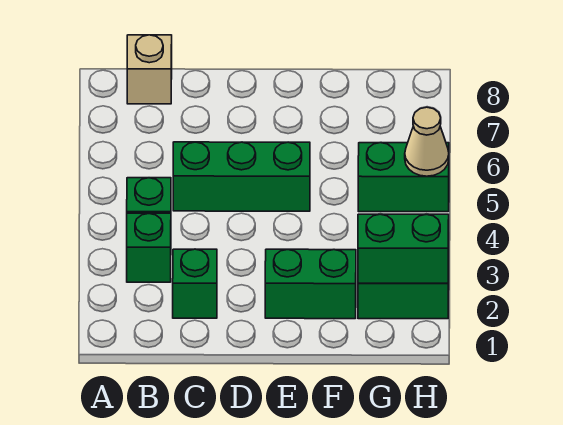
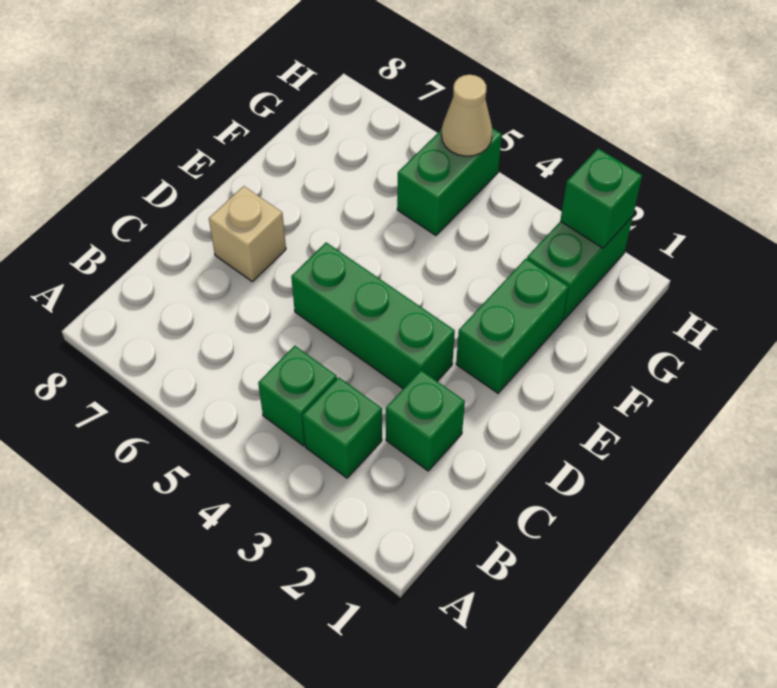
tan 1x1 brick [127,35,172,104] -> tan 1x1 brick moved to [209,186,286,282]
green 1x3 brick [173,142,310,211] -> green 1x3 brick turned to [291,242,455,389]
green 1x2 brick [358,214,449,283] -> green 1x1 brick [560,149,642,248]

